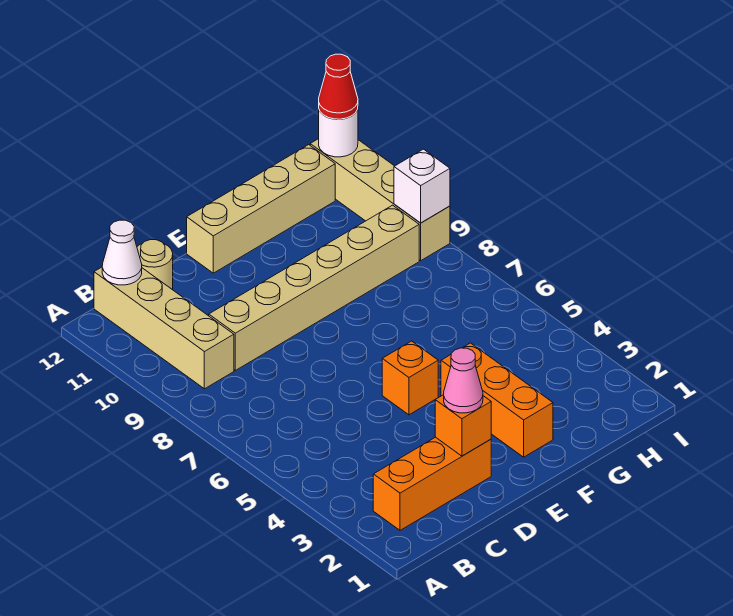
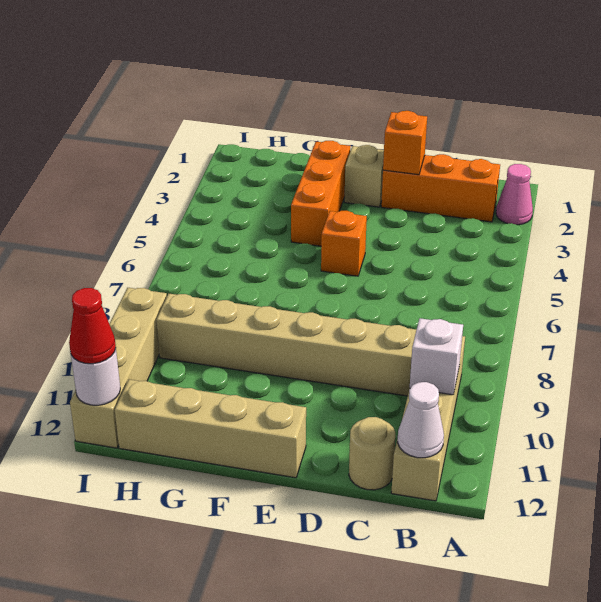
pink 1x1 cone [444,348,483,413] -> pink 1x1 cone moved to [496,164,533,225]
none -> tan 1x1 brick [344,145,384,207]
white 1x1 brick [394,149,450,223] -> white 1x1 brick moved to [410,318,463,395]

